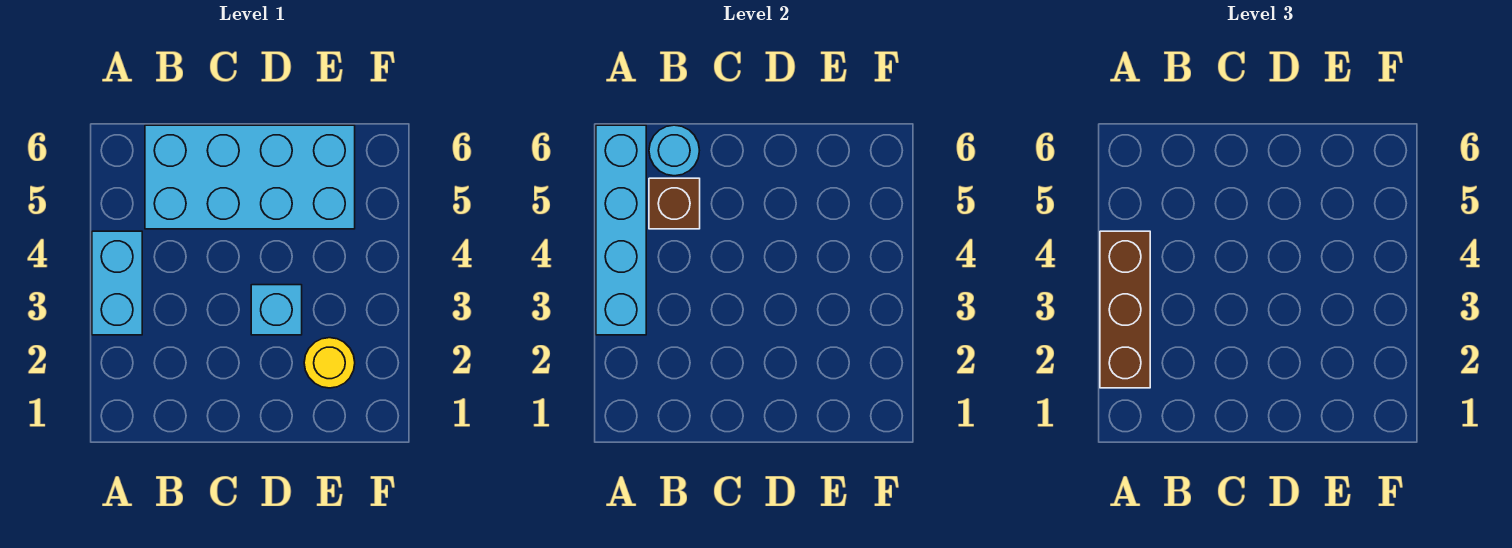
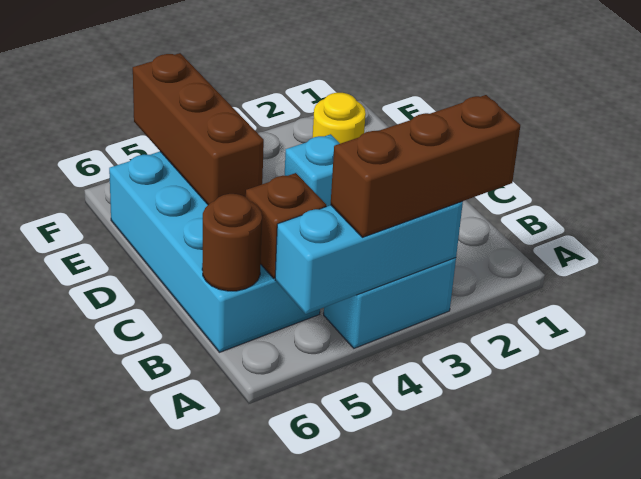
cyan 1x4 brick [596,125,646,335] -> cyan 1x3 brick [275,201,463,314]
cyan 1x1 round brick [649,125,699,176] -> brown 1x1 round brick [202,194,262,291]
none -> brown 1x3 brick [133,53,264,205]

